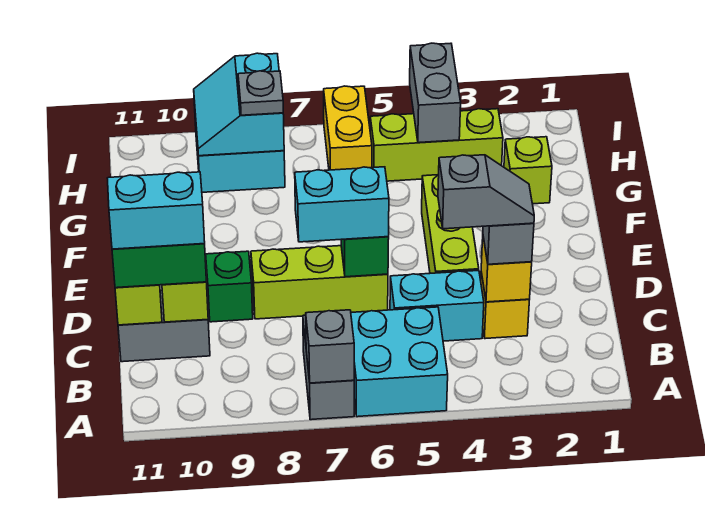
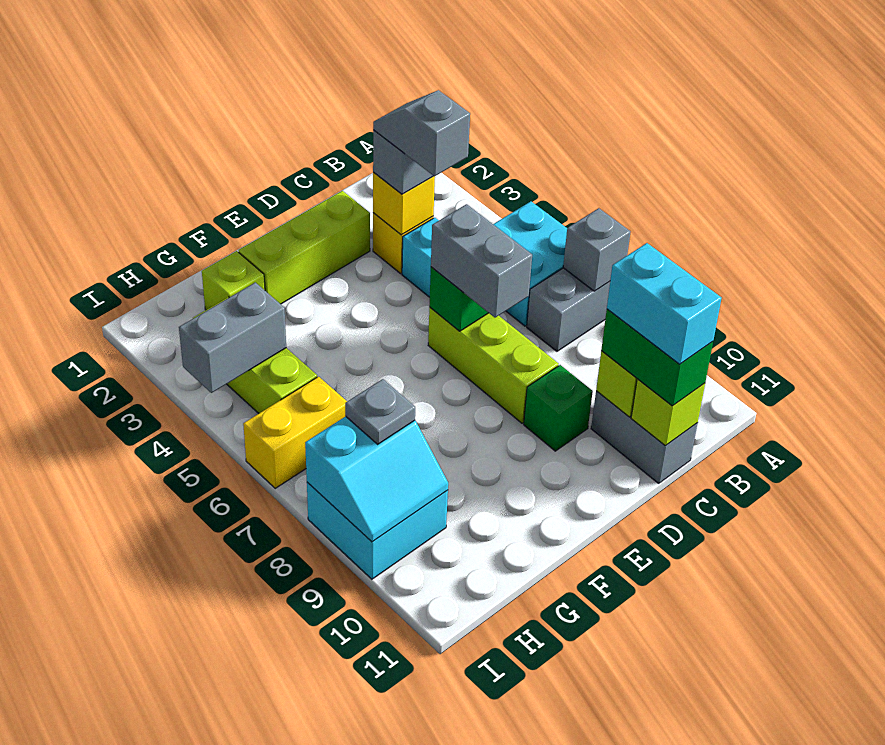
lime 1x3 brick [422,175,479,273] -> lime 1x3 brick moved to [238,191,370,304]
cyan 1x2 brick [295,167,389,242] -> grey 1x2 brick [431,204,532,318]

